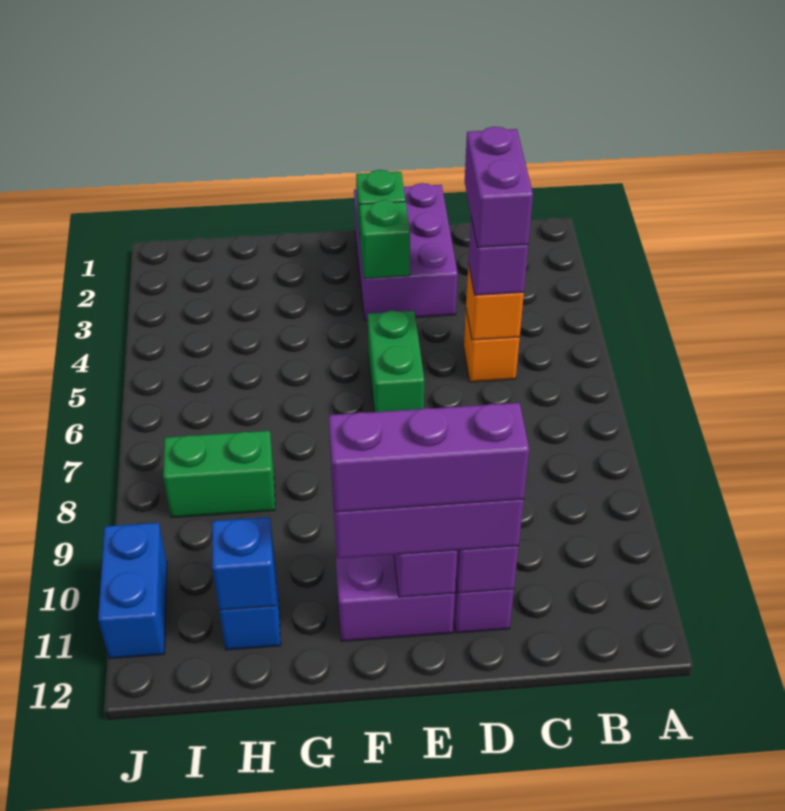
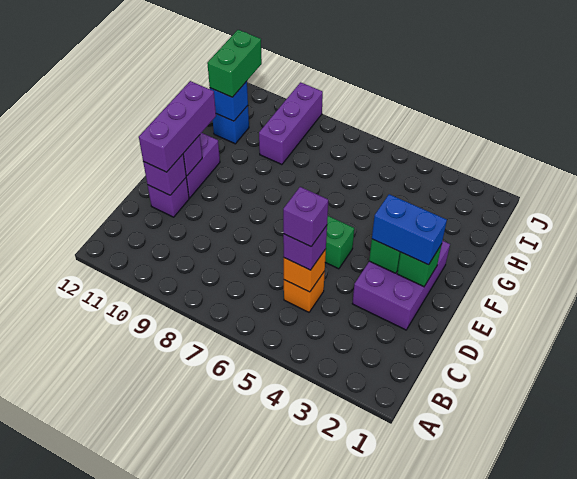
purple 1x2 brick [465,127,533,248] -> purple 1x1 brick [283,187,328,247]
purple 2x3 brick [354,183,458,320] -> purple 2x3 brick turned to [352,241,450,330]
purple 1x3 brick [329,403,529,512] -> purple 1x3 brick moved to [259,82,323,165]
green 1x2 brick [163,431,275,518] -> green 1x2 brick moved to [207,30,262,97]
blue 1x2 brick [98,523,167,658] -> blue 1x2 brick moved to [372,194,447,265]

